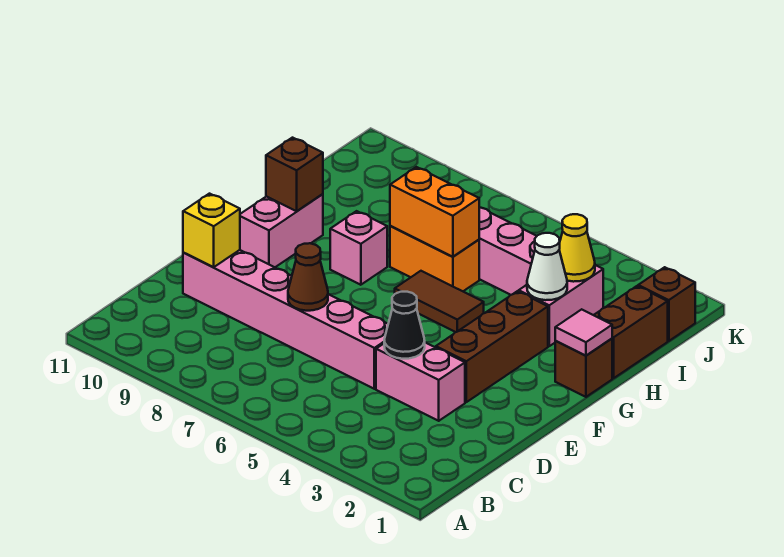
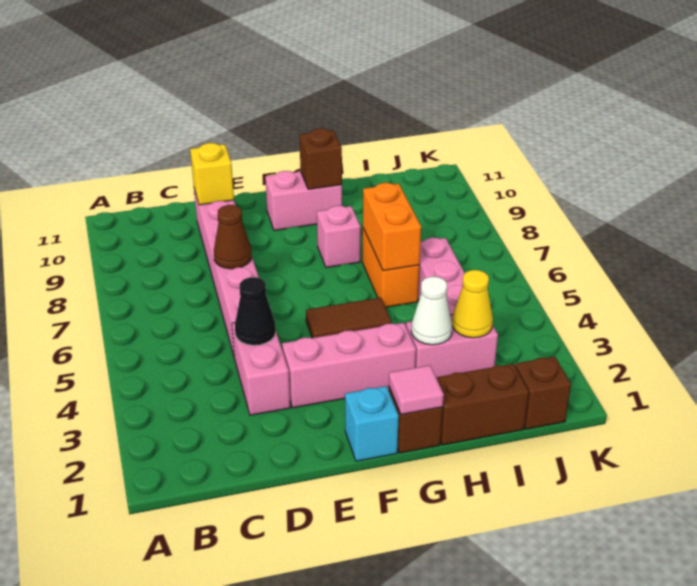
brown 1x3 brick [436,291,548,402] -> pink 1x3 brick [282,323,416,408]
none -> cyan 1x1 brick [345,386,399,461]
brown 1x2 tile [395,271,484,332] -> brown 1x2 tile turned to [306,298,391,338]

